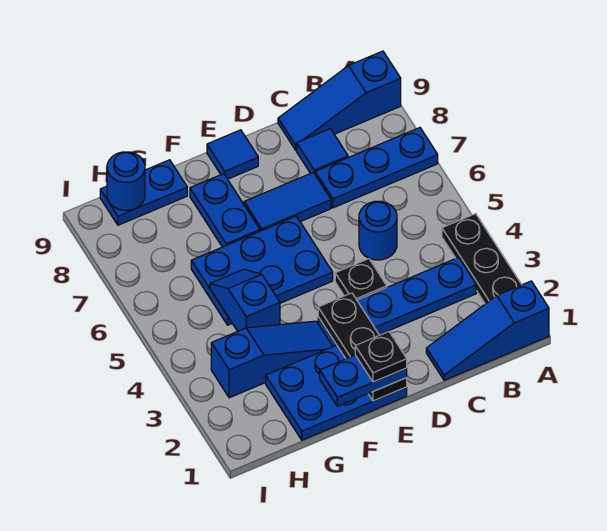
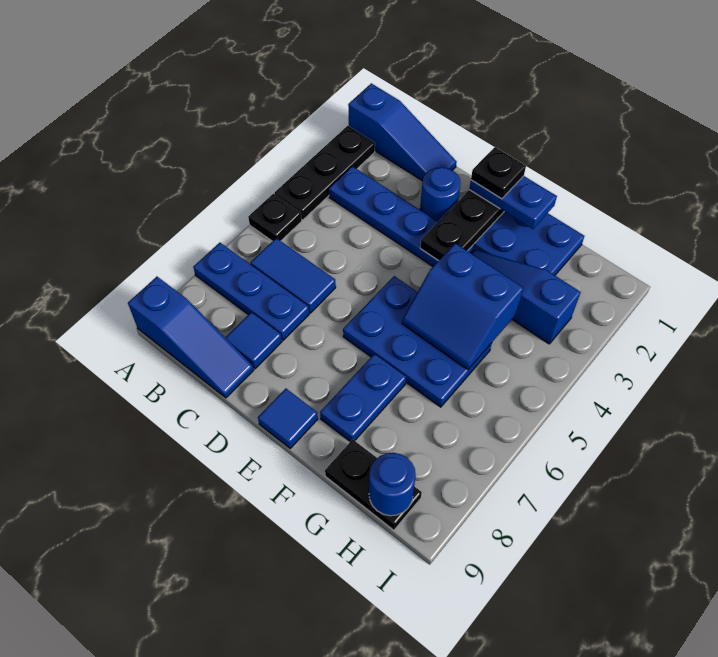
blue 1x1 round brick [359,201,397,260] -> blue 1x1 round brick moved to [420,167,460,222]
black 1x1 plate [335,259,387,300] -> black 1x1 plate moved to [248,194,302,241]
blue 1x2 tile [244,172,331,231] -> blue 1x2 tile moved to [251,238,336,313]
blue 1x2 slope [210,269,280,331] -> blue 2x2 slope [402,243,523,369]
blue 1x2 plate [100,160,187,225] -> black 1x2 plate [325,439,422,530]

